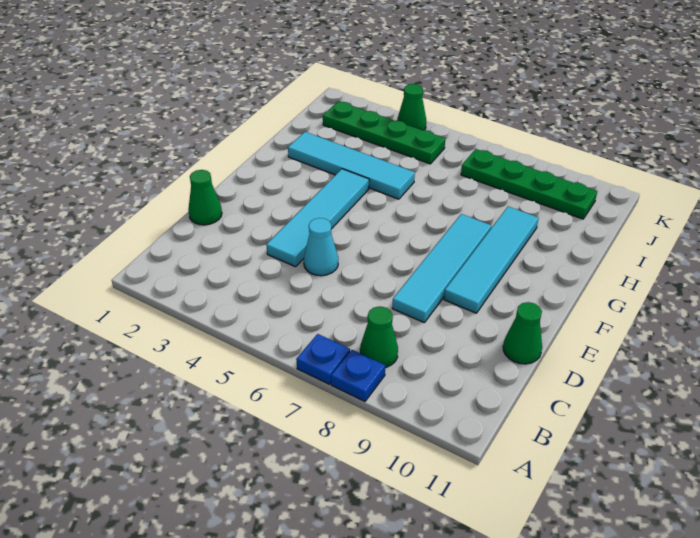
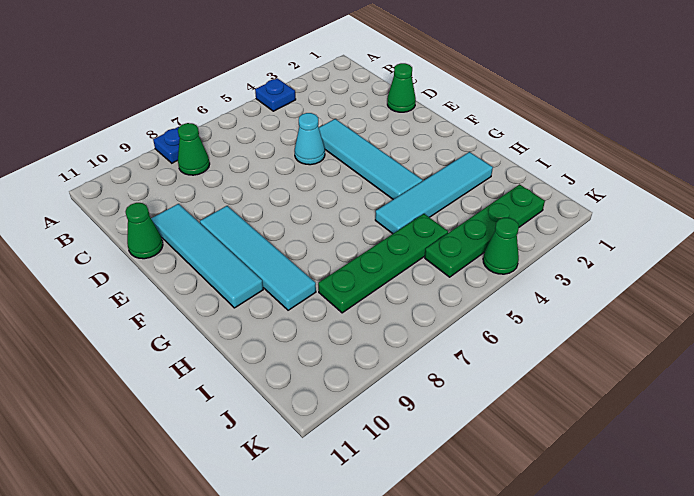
blue 1x1 plate [296,334,350,384] -> blue 1x1 plate moved to [255,78,296,111]
cyan 1x4 tile [392,214,491,322] -> cyan 1x4 tile moved to [151,204,263,308]
green 1x4 plate [461,149,597,219] -> green 1x4 plate moved to [318,214,448,313]

